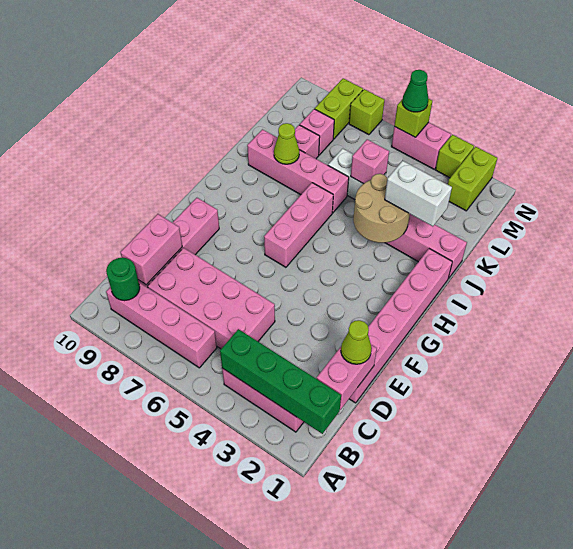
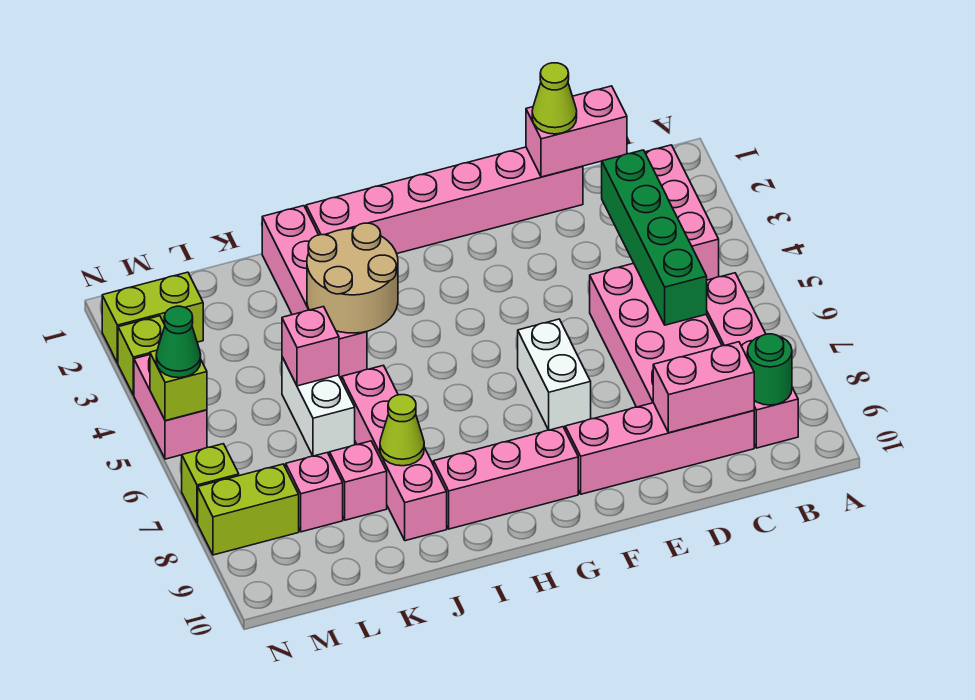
green 1x4 brick [220,329,341,434] -> green 1x4 brick moved to [602,150,707,325]
pink 1x3 brick [264,183,333,267] -> pink 1x3 brick moved to [433,427,578,529]
white 1x2 brick [385,161,452,226] -> white 1x2 brick moved to [518,319,591,430]

